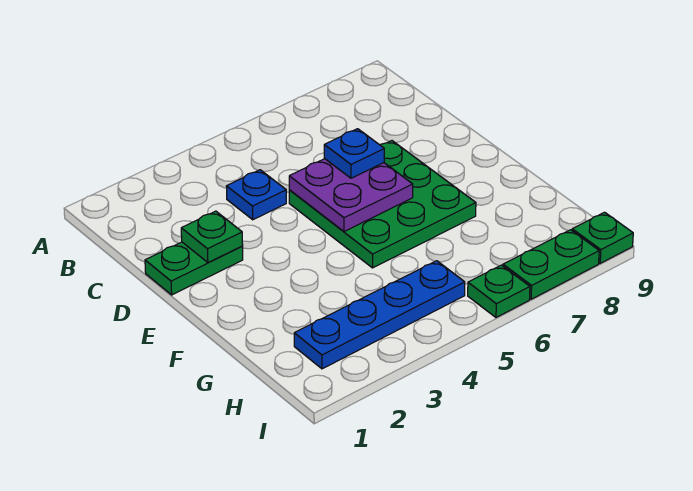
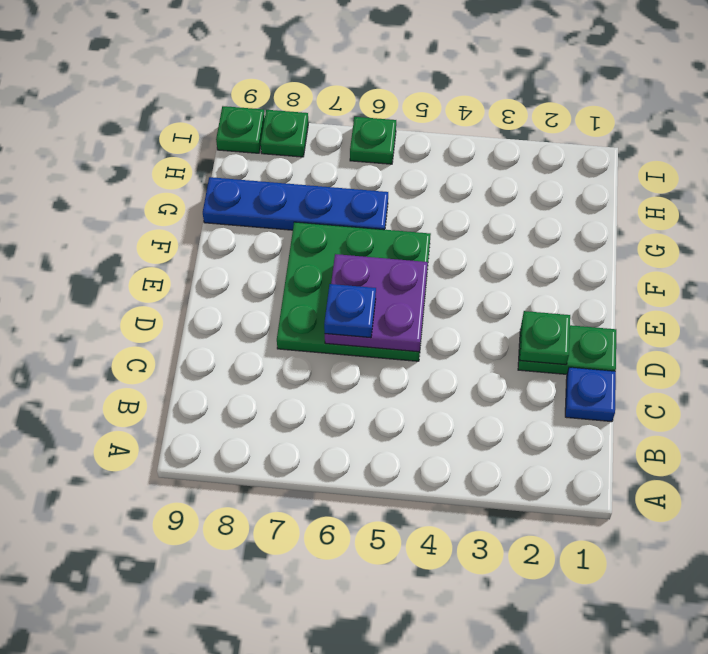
blue 1x1 plate [226,170,286,220] -> blue 1x1 plate moved to [565,367,616,422]
blue 1x4 plate [294,261,465,369] -> blue 1x4 plate moved to [203,177,388,230]
green 1x2 plate [503,230,599,299] -> green 1x1 plate [261,110,308,157]

